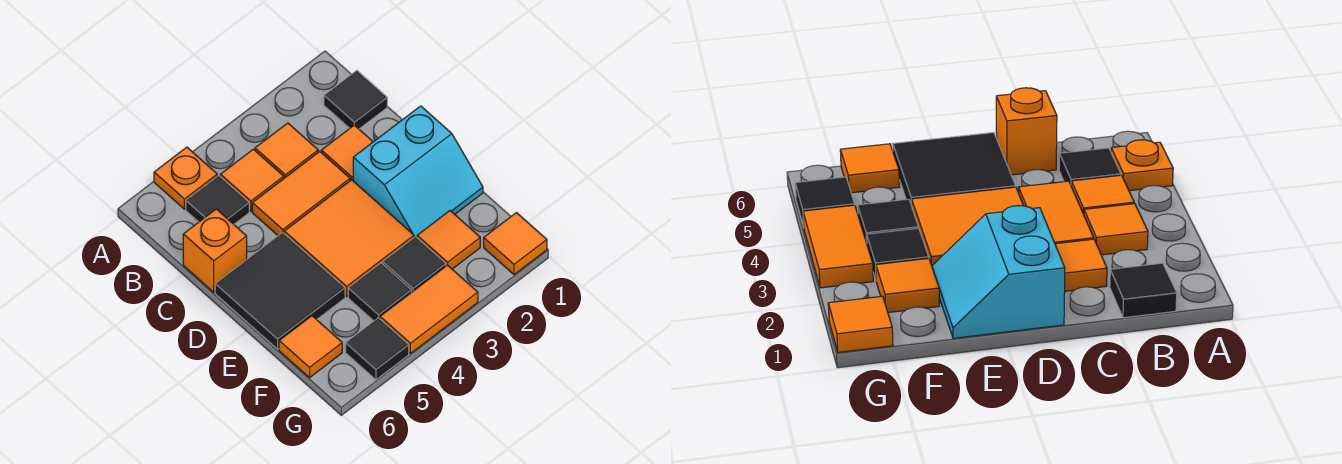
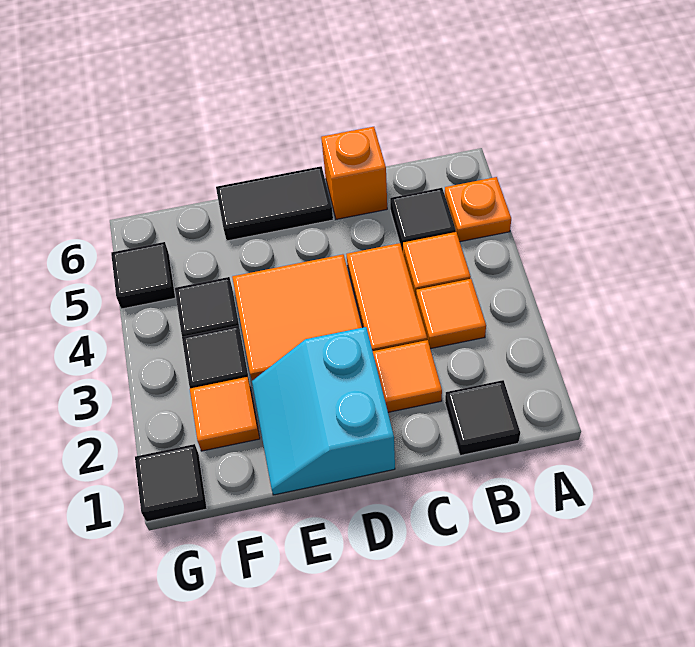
black 2x2 tile [215,232,345,349] -> black 1x2 tile [216,166,333,241]
orange 1x1 tile [279,316,342,378] -> none
orange 1x1 tile [484,213,547,274] -> black 1x1 tile [135,444,207,522]
orange 1x2 tile [380,265,478,353] -> none

